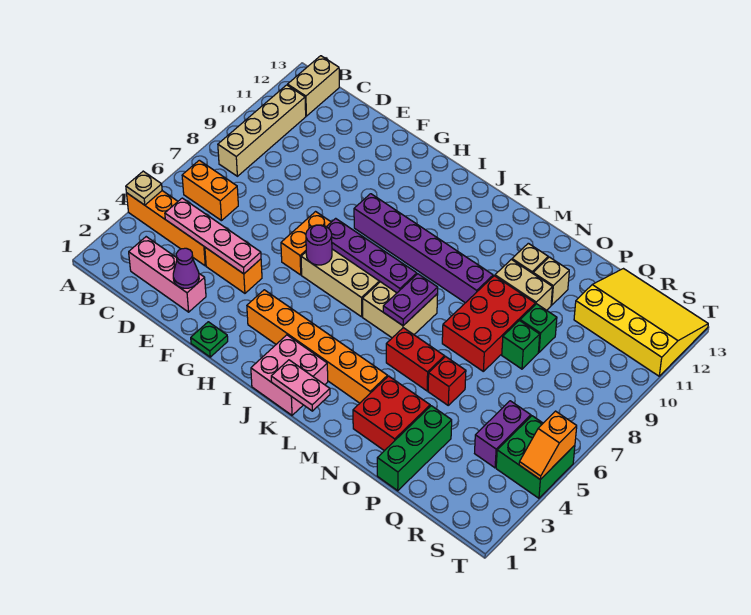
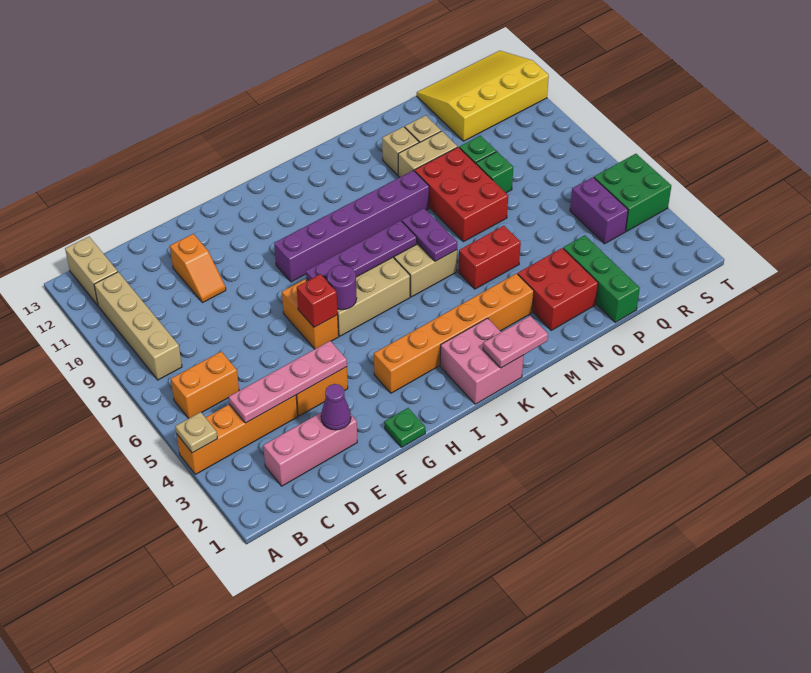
red 1x1 brick [428,357,466,405] -> red 1x1 brick moved to [297,274,338,327]
orange 1x2 slope [519,411,577,480] -> orange 1x2 slope moved to [170,234,226,303]

